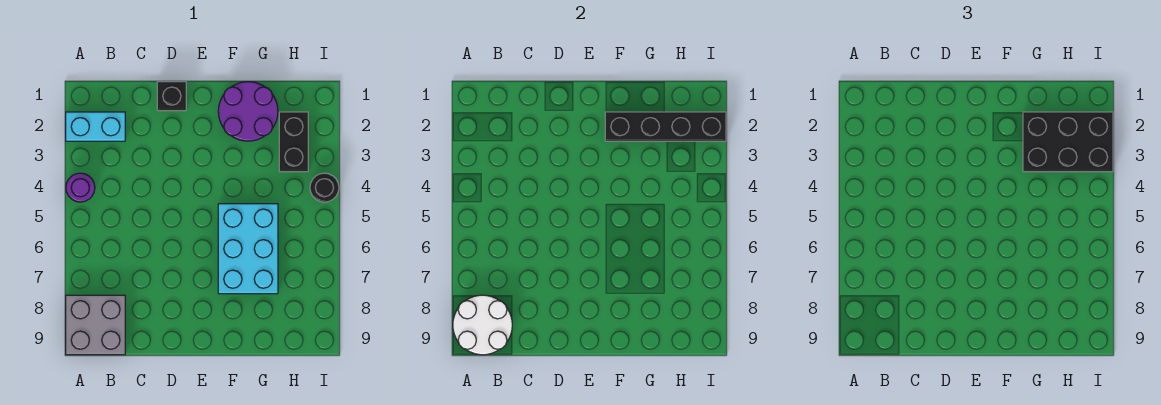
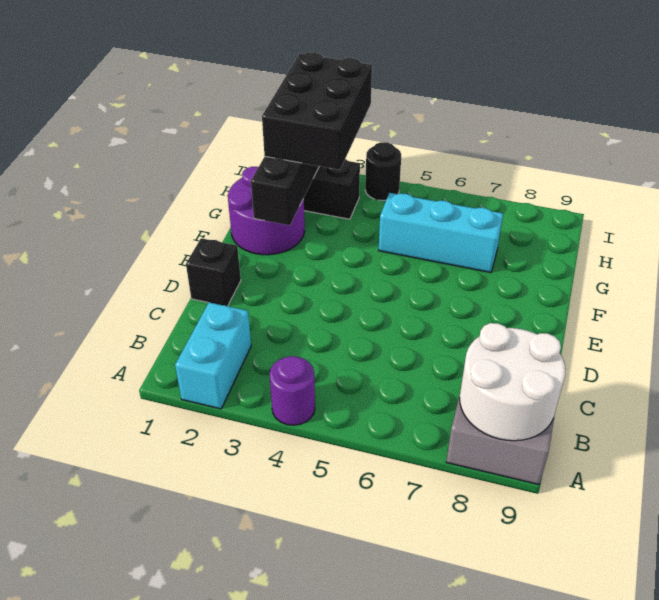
cyan 2x3 brick [218,204,278,294] -> cyan 1x3 brick [379,193,503,273]

